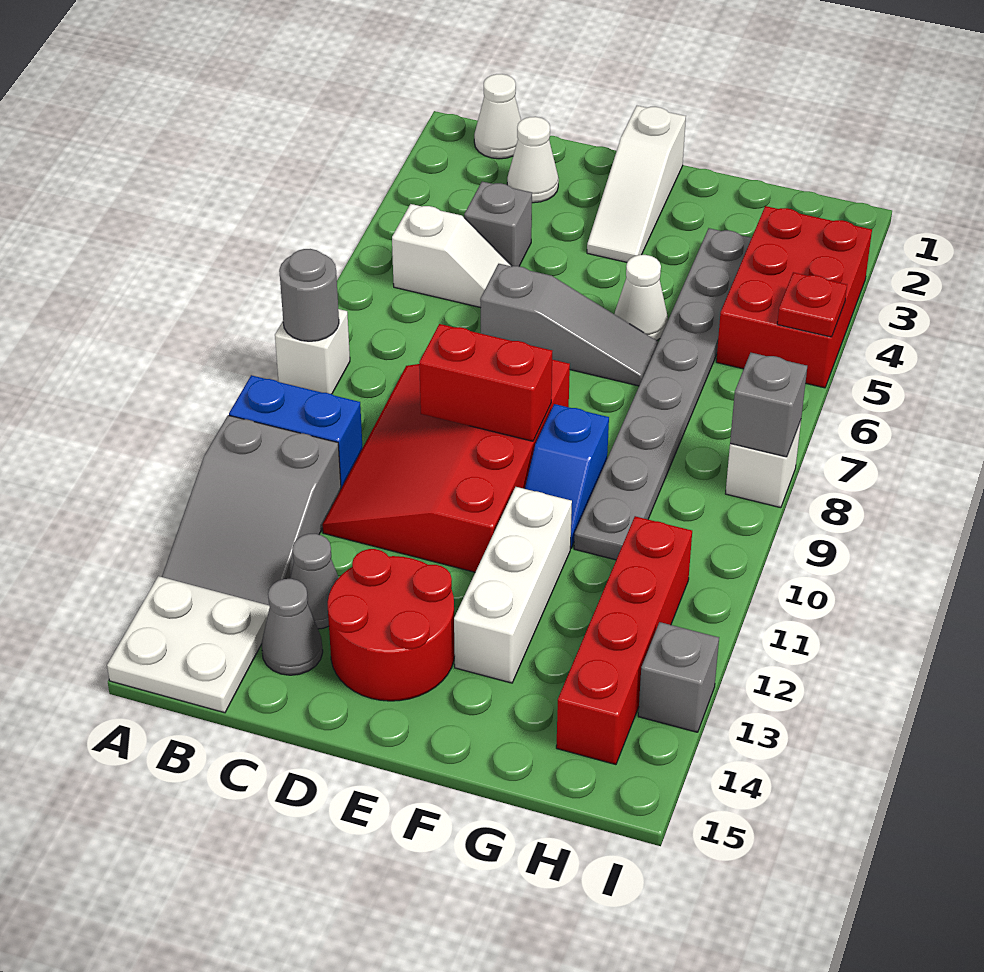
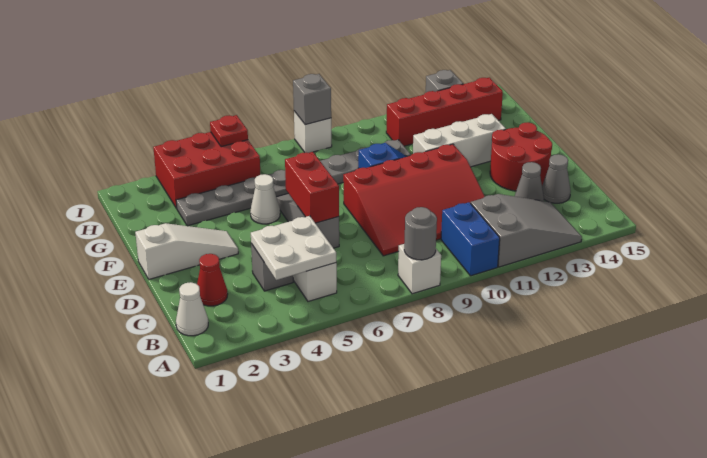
white 2x2 plate [107,576,270,713] -> white 2x2 plate moved to [251,216,336,280]
white 1x1 cone [507,117,559,203] -> red 1x1 cone [197,254,228,306]
red 1x2 brick [419,324,552,441] -> red 1x2 brick moved to [285,152,339,223]

